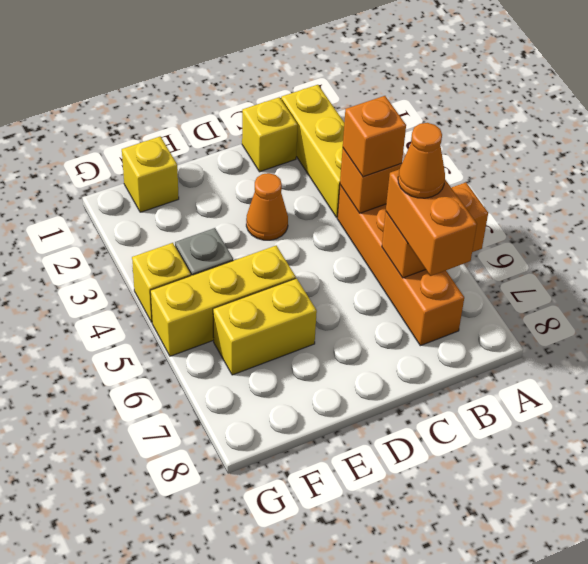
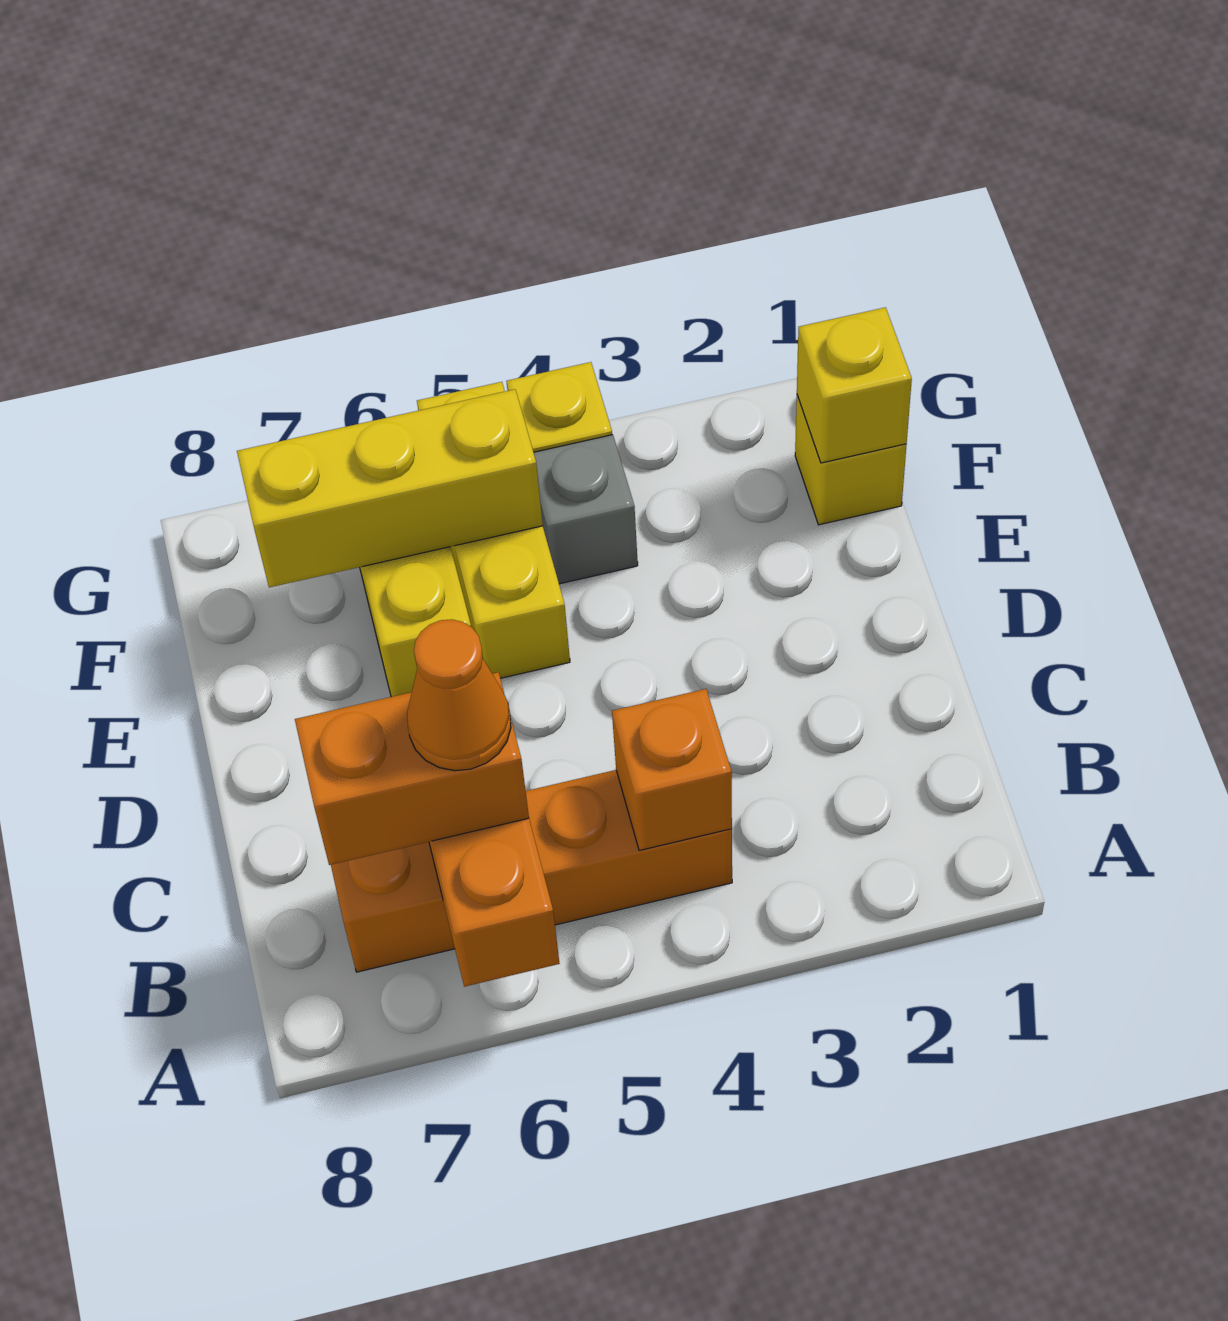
yellow 1x3 brick [281,85,344,217] -> yellow 1x3 brick moved to [237,389,543,587]
orange 1x1 brick [343,96,406,177] -> none
yellow 1x1 brick [242,97,298,172] -> yellow 1x1 brick moved to [797,307,912,463]
orange 1x1 cone [246,173,288,240] -> none

